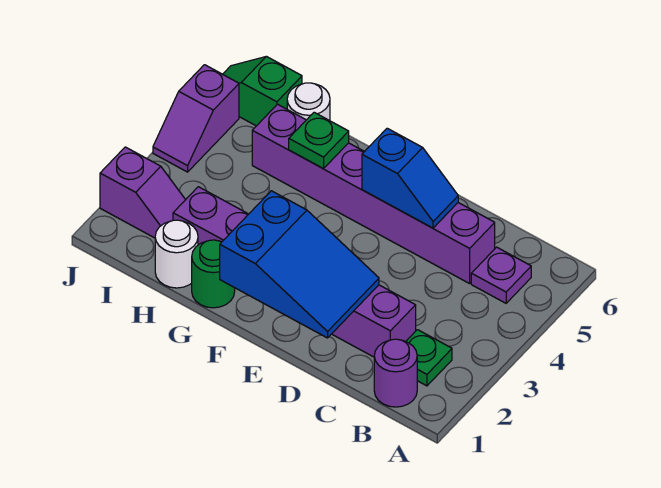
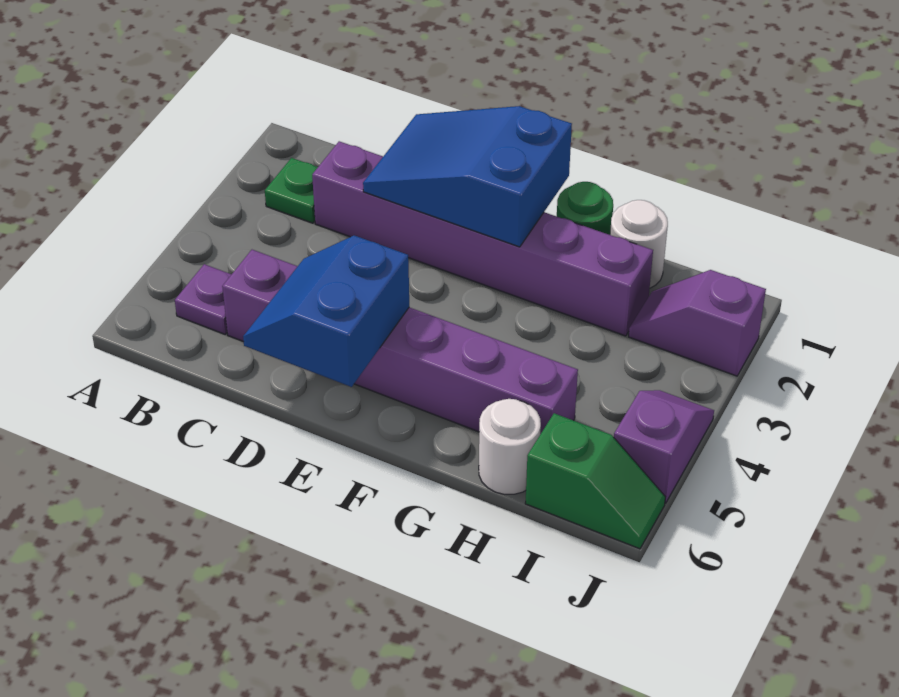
purple 1x1 round brick [374,339,417,407] -> none
blue 1x2 slope [362,128,458,228] -> blue 2x2 slope [243,235,409,387]
green 1x1 plate [289,112,349,169] -> none

